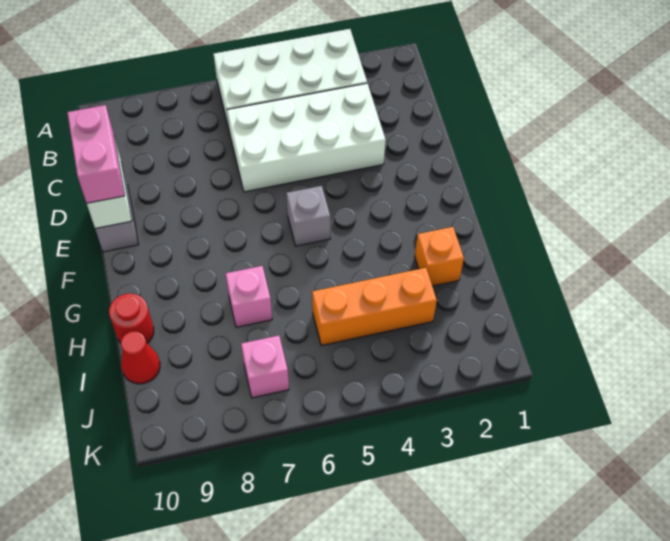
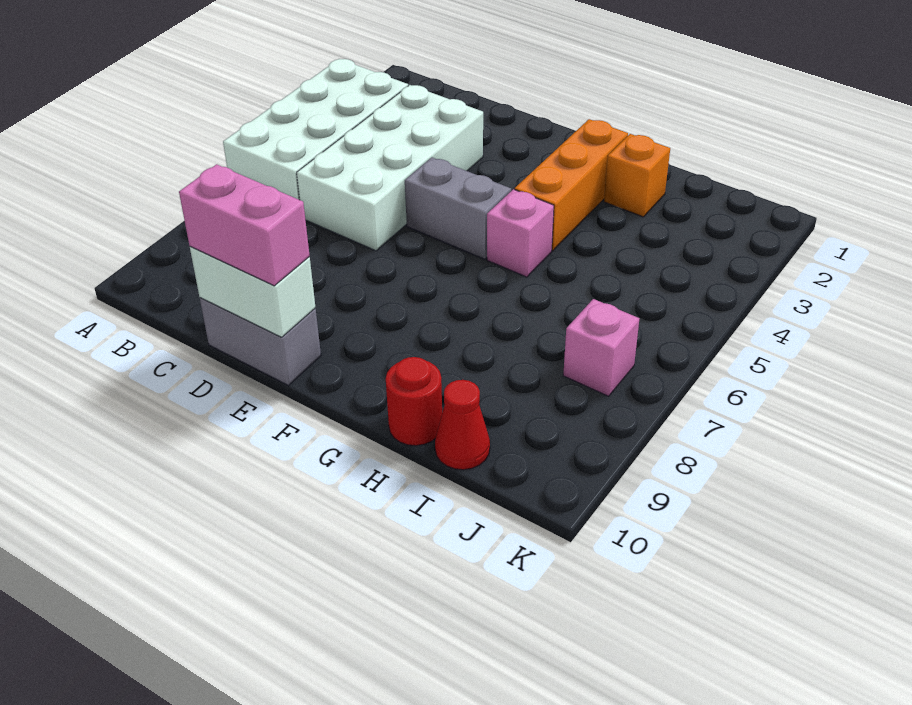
grey 1x1 brick [286,186,330,246] -> grey 1x2 brick [405,157,511,259]
pink 1x1 brick [226,266,272,327] -> pink 1x1 brick moved to [487,189,554,277]
orange 1x3 brick [312,268,437,346] -> orange 1x3 brick moved to [515,119,628,251]

